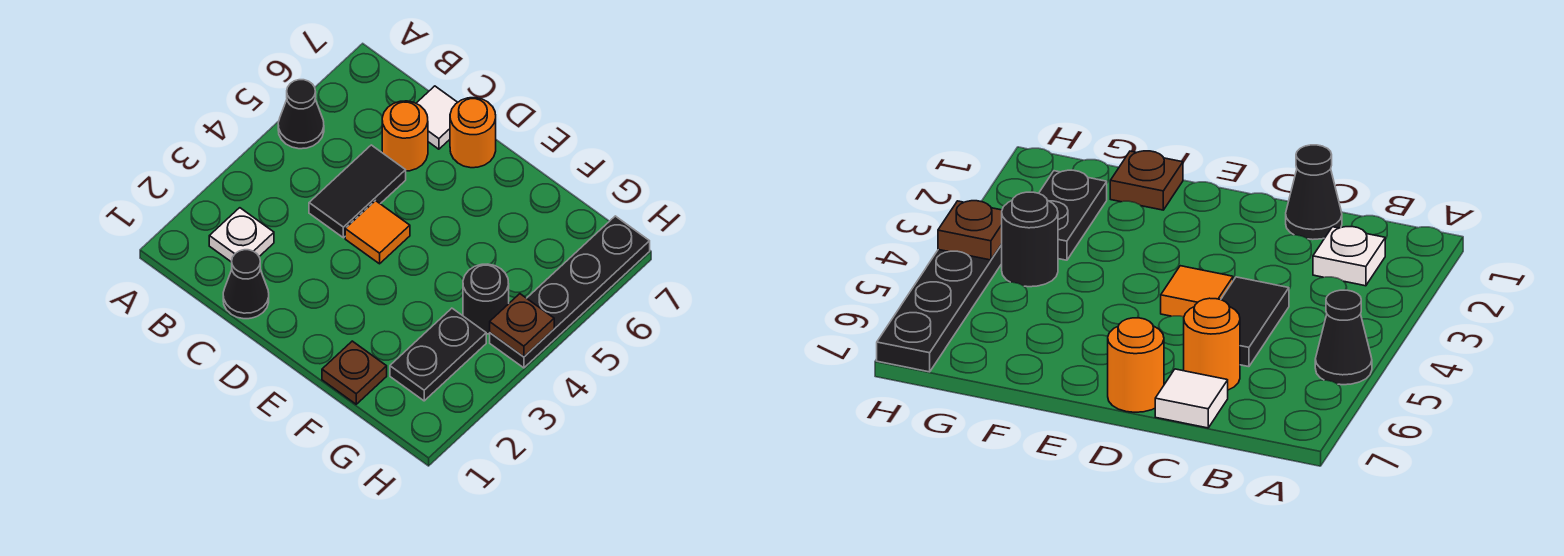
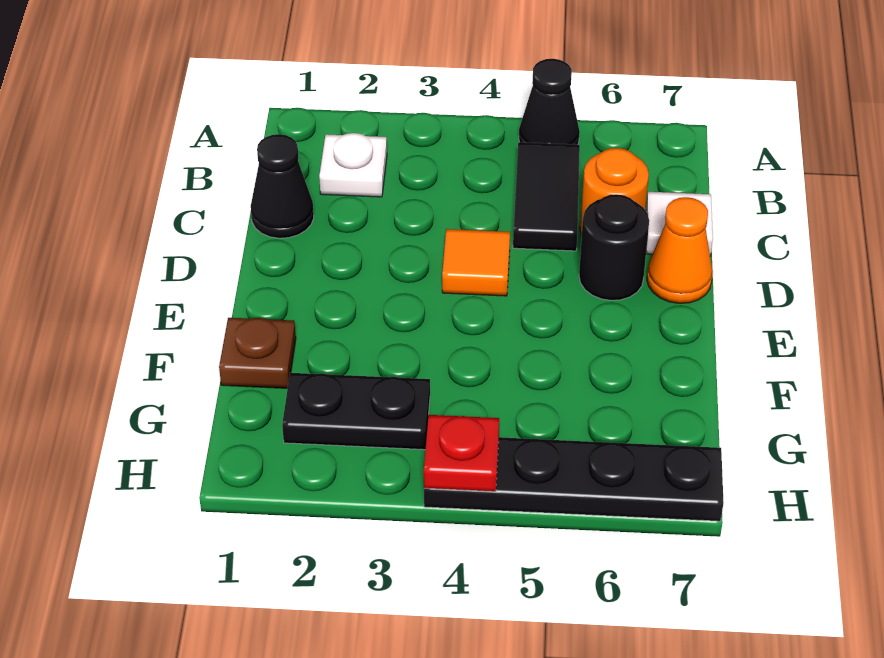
black 1x2 tile [309,145,406,238] -> black 1x2 tile turned to [513,142,580,251]
orange 1x1 round brick [450,98,496,168] -> orange 1x1 cone [647,197,713,303]
black 1x1 round brick [463,264,509,334] -> black 1x1 round brick moved to [579,194,649,300]
brown 1x1 plate [490,294,554,357] -> red 1x1 plate [424,415,499,492]

